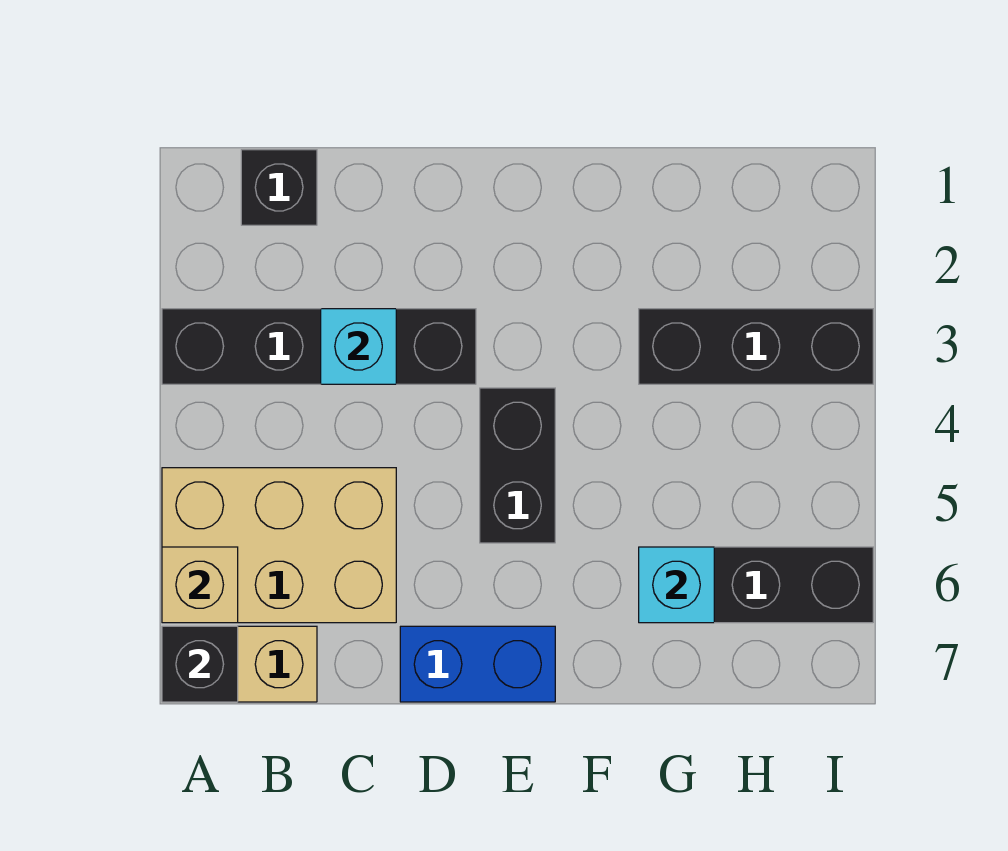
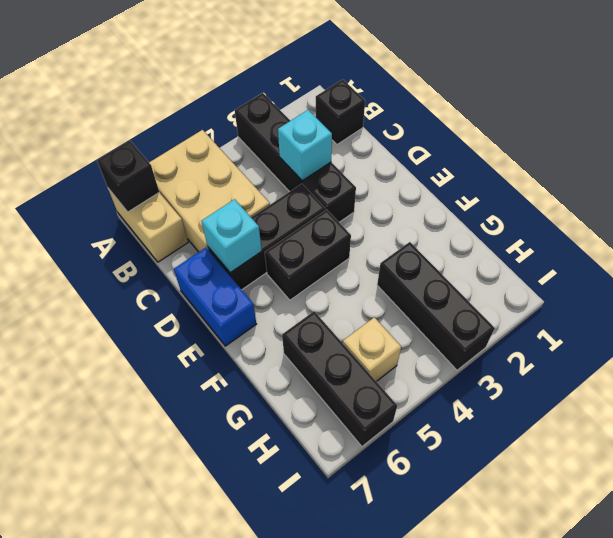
tan 1x1 brick [162,547,238,623] -> tan 1x1 brick moved to [343,317,401,381]
none -> black 1x3 brick [208,184,326,289]
cyan 1x1 brick [639,547,714,623] -> cyan 1x1 brick moved to [202,199,262,273]

